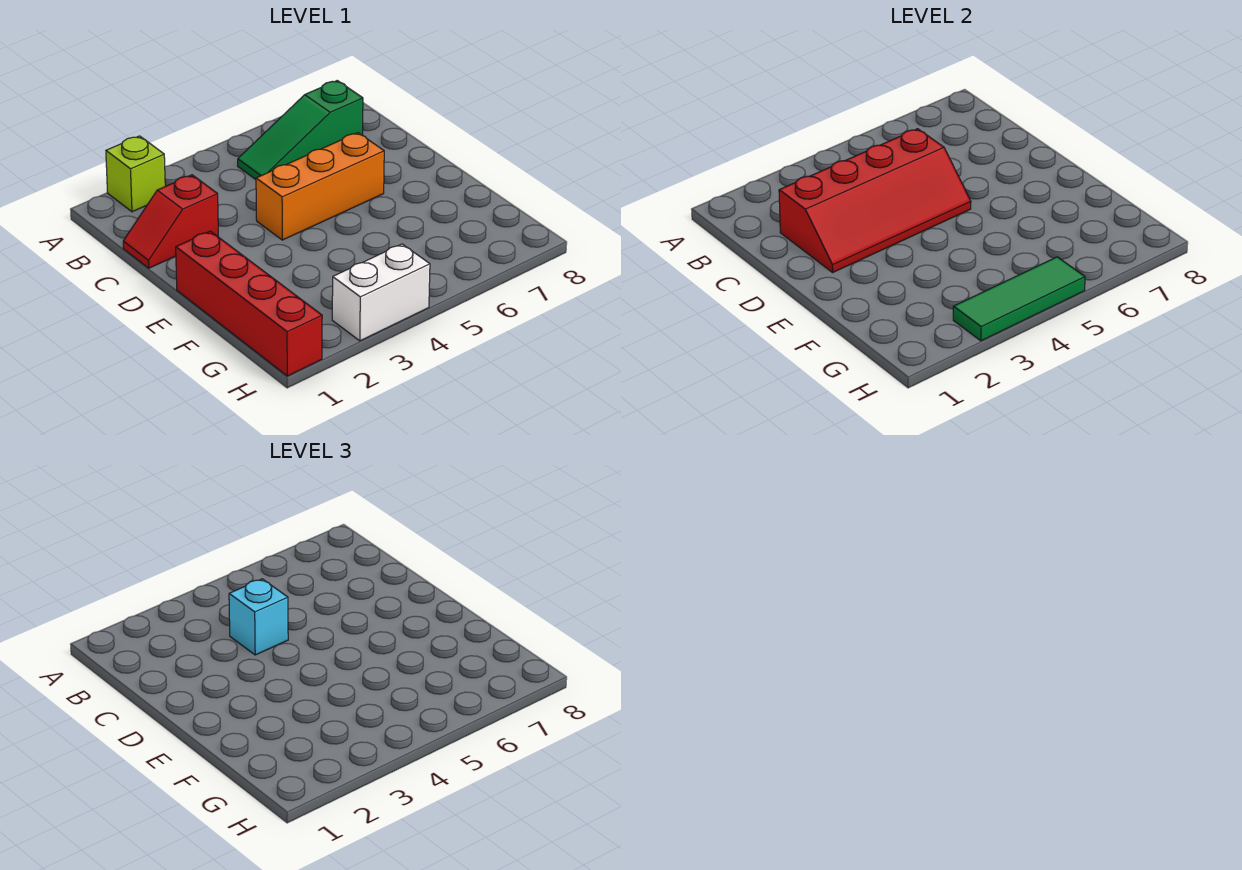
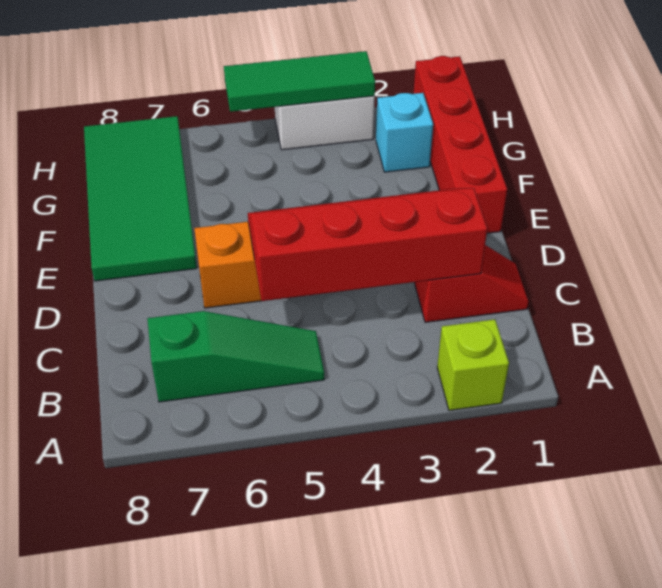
cyan 1x1 brick [229,579,288,655] -> cyan 1x1 brick moved to [376,93,433,172]
none -> green 2x4 tile [84,116,197,281]

